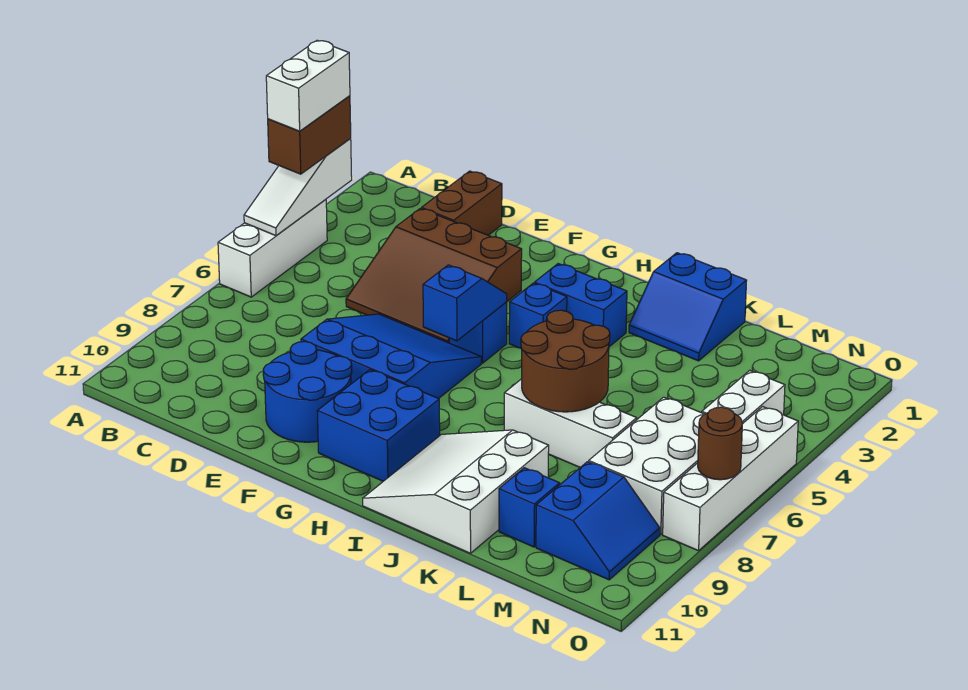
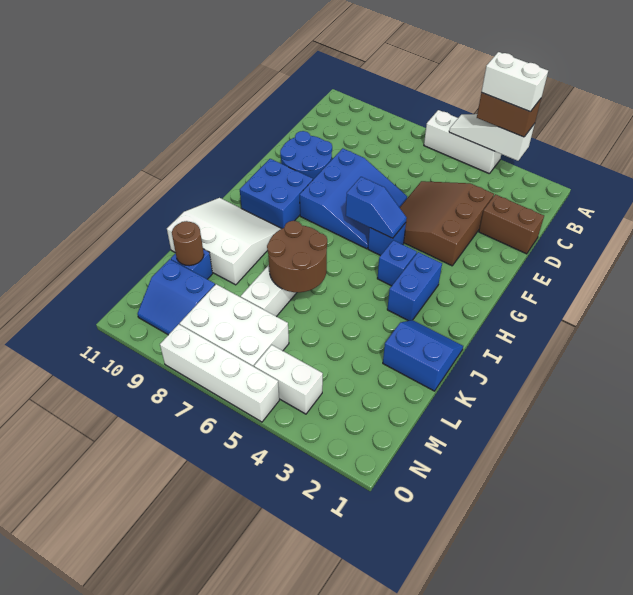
blue 2x2 slope [629,253,747,361] -> blue 2x2 slope turned to [383,320,463,391]
brown 1x1 round brick [698,407,742,480] -> brown 1x1 round brick moved to [172,221,204,266]

